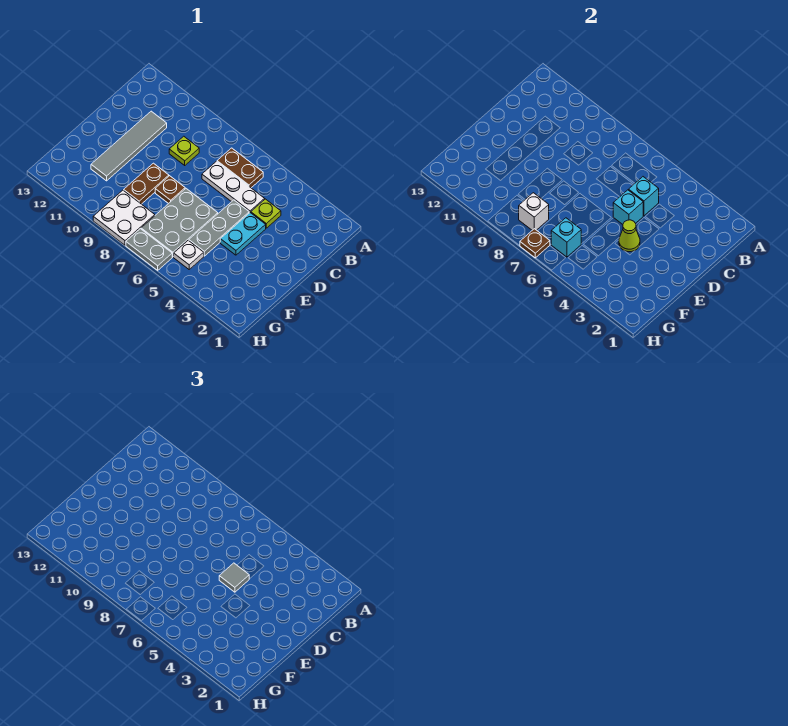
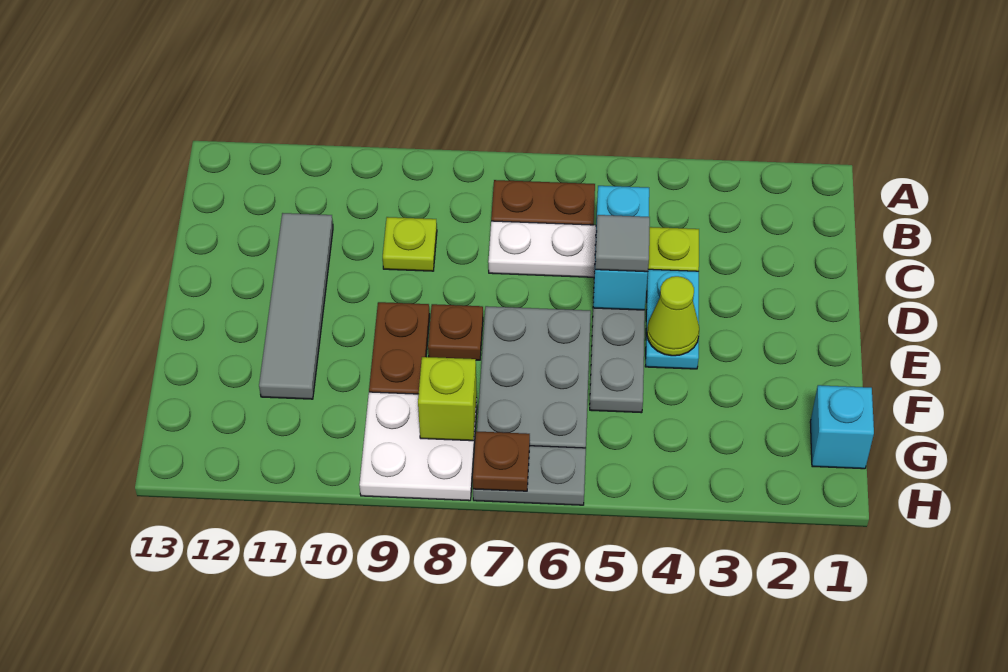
white 1x1 plate [174,240,204,269] -> none
cyan 1x1 brick [551,218,581,257] -> cyan 1x1 brick moved to [810,385,874,469]
white 1x1 brick [519,193,549,230] -> lime 1x1 brick [418,357,477,441]

